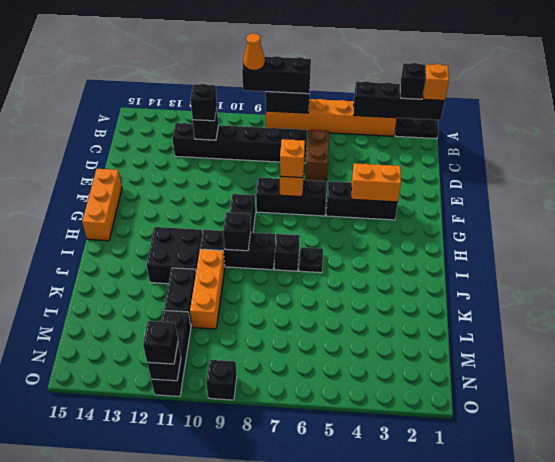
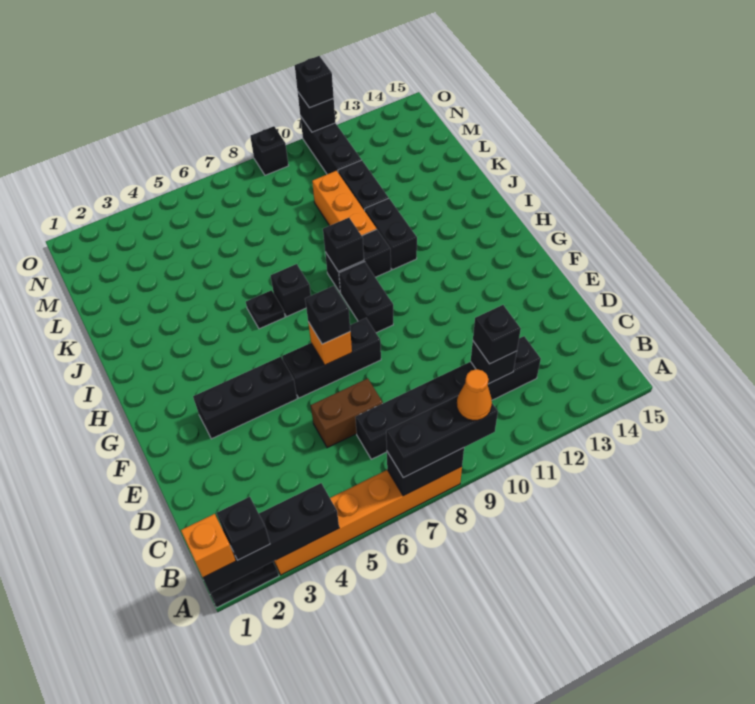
brown 1x2 brick [305,130,330,181] -> brown 1x2 brick turned to [311,378,383,448]
orange 1x2 brick [351,163,401,202] -> none
orange 1x1 brick [280,139,305,178] -> black 1x1 brick [305,286,350,344]
orange 1x3 brick [82,169,122,241] -> none
black 1x3 brick [200,230,275,270] -> black 1x2 brick [325,229,391,293]
black 2x2 brick [147,227,202,284] -> black 1x2 brick [365,198,417,270]

